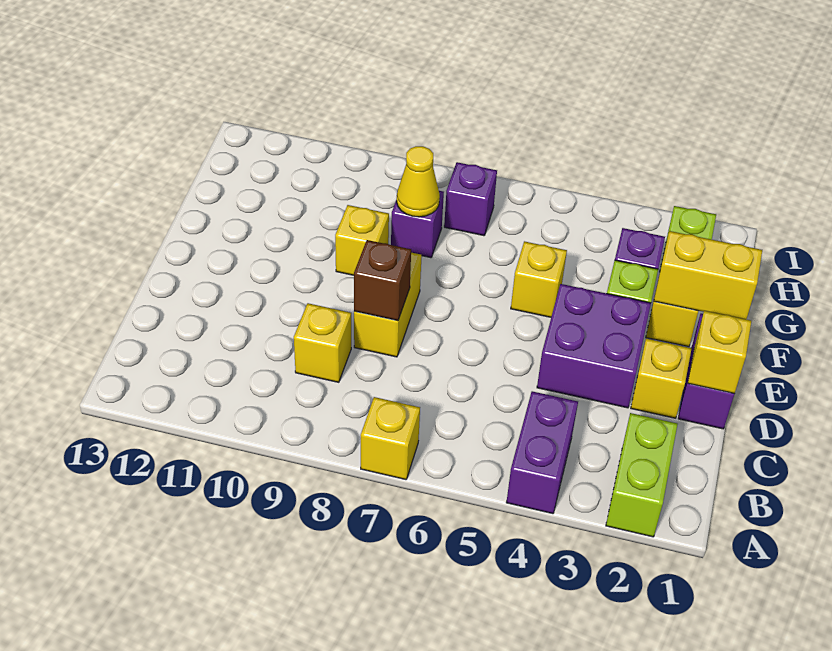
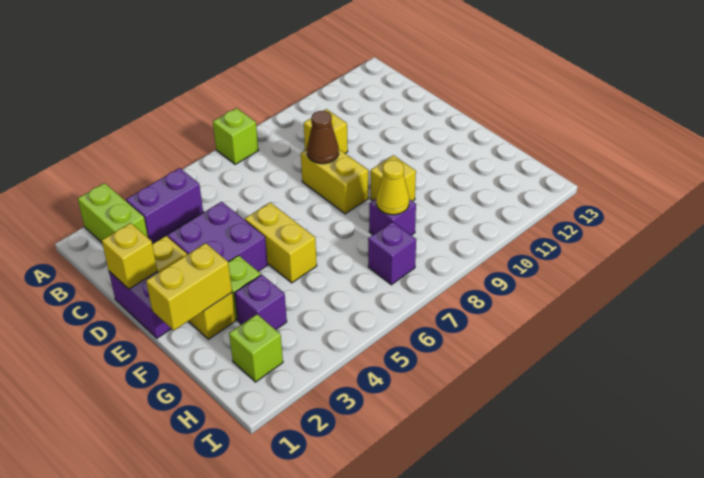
purple 1x2 brick [506,391,578,514] -> purple 1x2 brick turned to [126,168,203,244]
yellow 1x1 brick [361,397,420,480] -> lime 1x1 brick [213,108,258,164]
brown 1x1 brick [354,240,411,321] -> brown 1x1 cone [307,111,339,164]
yellow 1x1 brick [511,241,567,317] -> yellow 1x2 brick [245,202,317,283]

